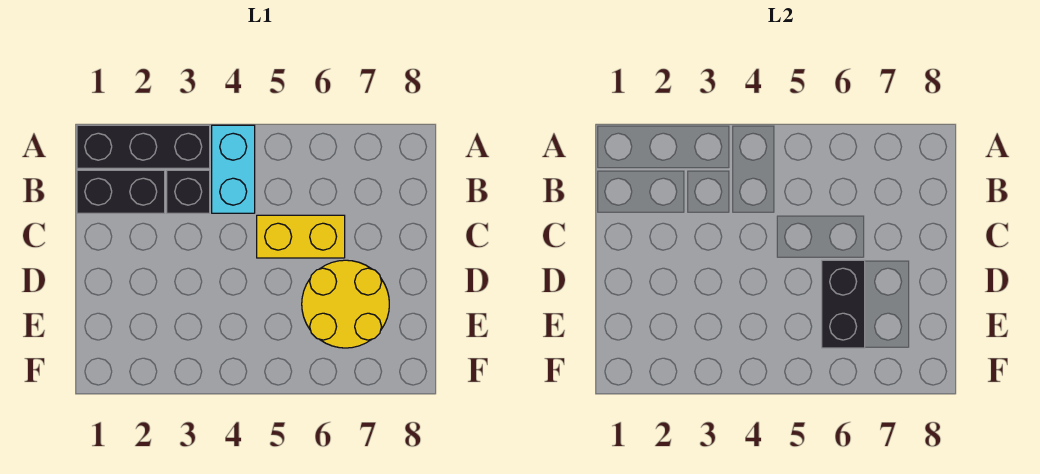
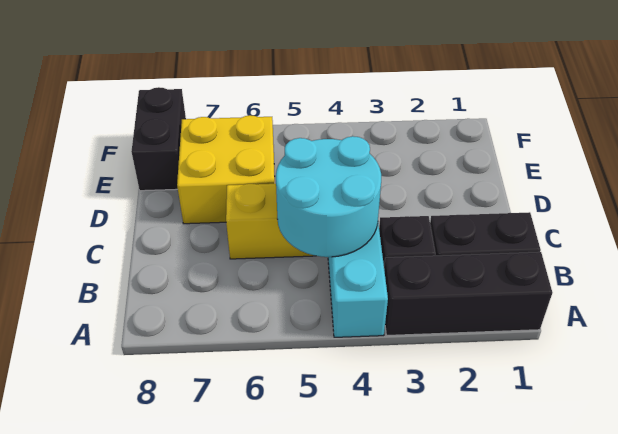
none -> cyan 2x2 round brick [276,136,381,257]
yellow 2x2 round brick [302,260,389,348] -> yellow 2x2 brick [177,115,275,224]
black 1x2 brick [822,260,865,348] -> black 1x2 brick moved to [131,87,186,191]

